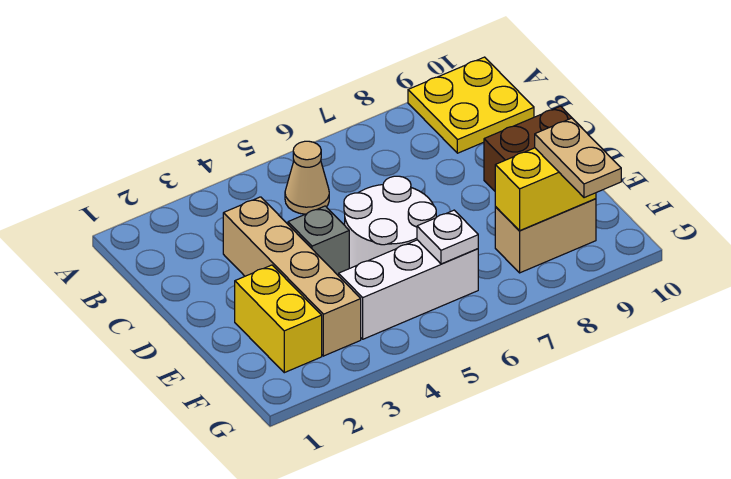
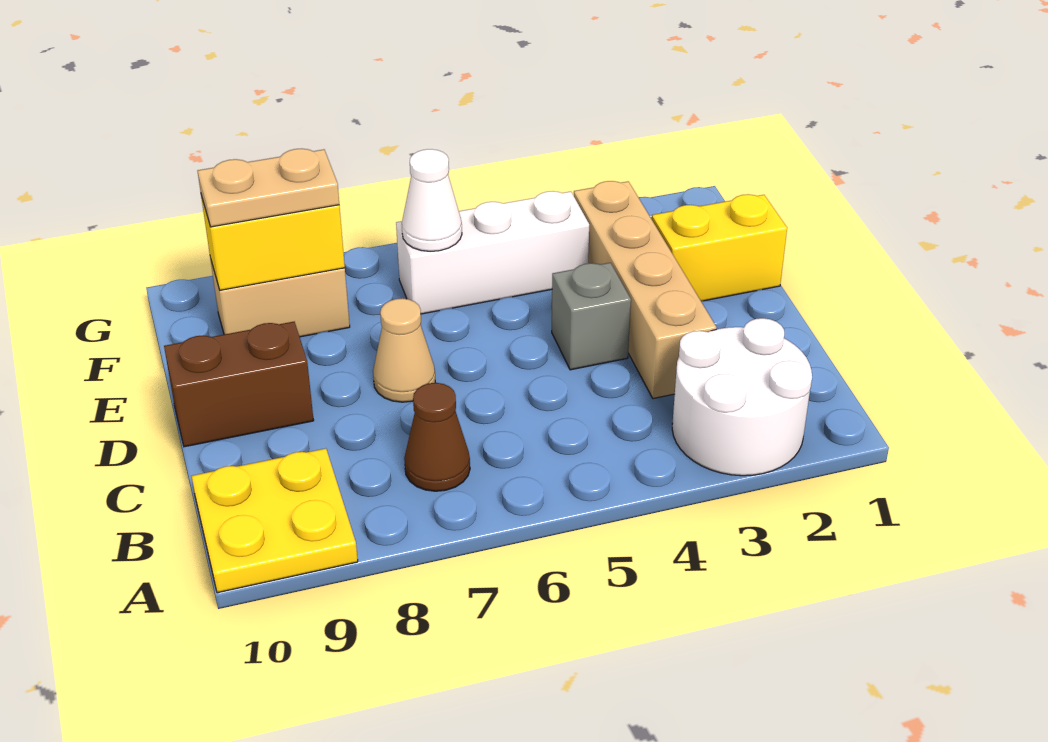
tan 1x1 cone [285,141,329,214] -> tan 1x1 cone moved to [373,298,435,402]
none -> brown 1x1 cone [404,383,470,491]
white 2x2 round brick [344,176,436,268] -> white 2x2 round brick moved to [672,318,812,476]
yellow 1x2 brick [235,265,322,373] -> yellow 1x2 brick turned to [652,194,787,301]
white 1x1 plate [417,210,478,264] -> white 1x1 cone [402,149,462,252]
tan 1x2 plate [535,118,621,198] -> tan 1x2 plate turned to [198,149,339,227]

